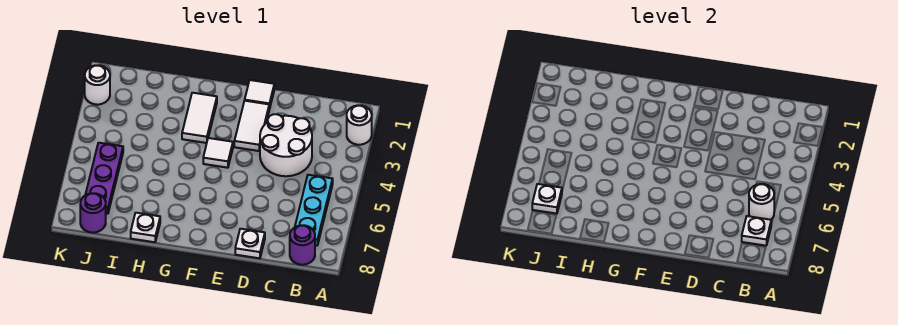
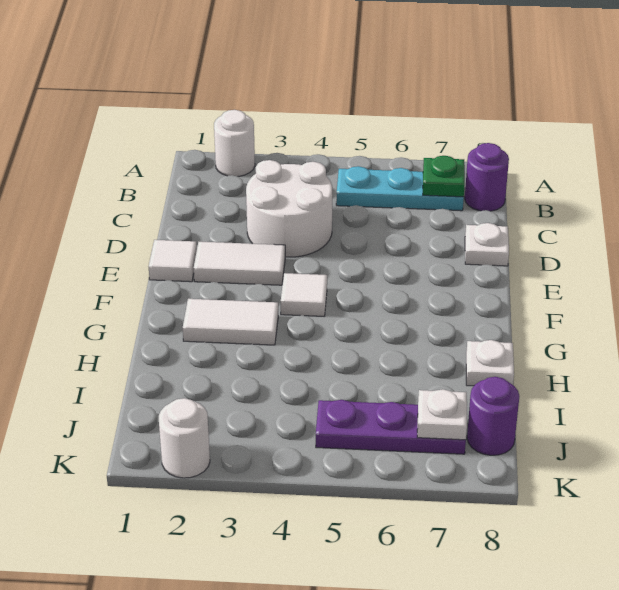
white 1x1 round brick [749,184,774,220] -> none
white 1x1 plate [742,216,771,246] -> green 1x1 plate [423,156,465,197]

